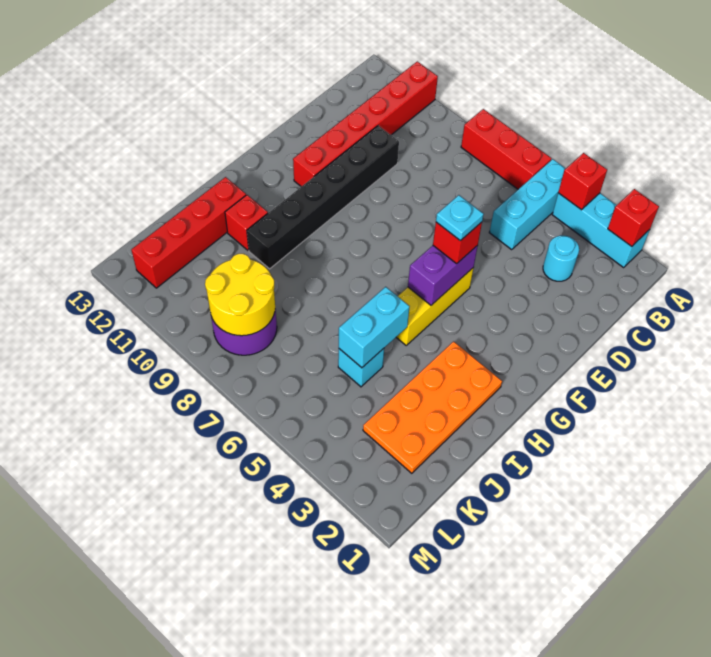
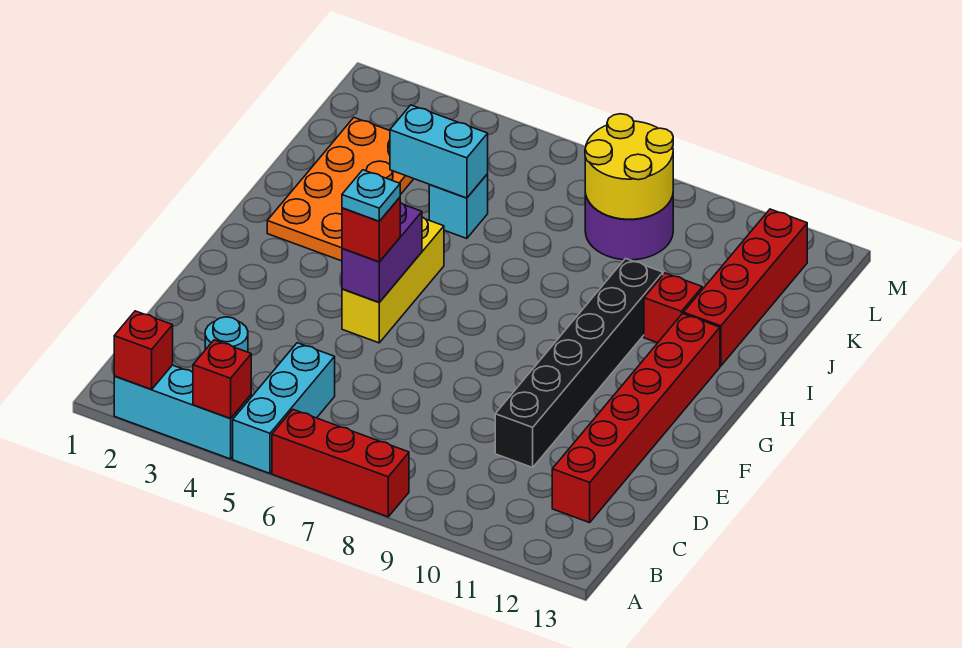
red 1x6 brick [293,61,438,187] -> red 1x6 brick moved to [552,314,720,523]
cyan 1x2 brick [339,287,410,368] -> cyan 1x2 brick turned to [390,105,488,198]

